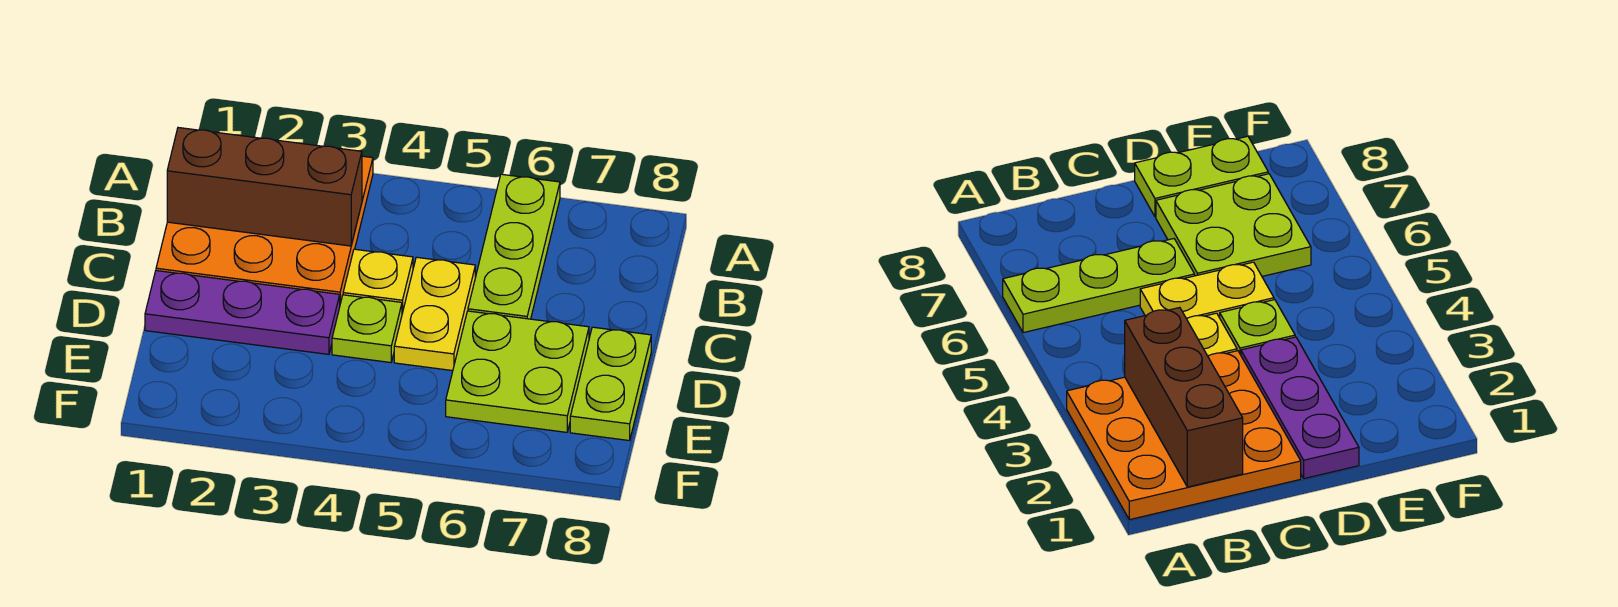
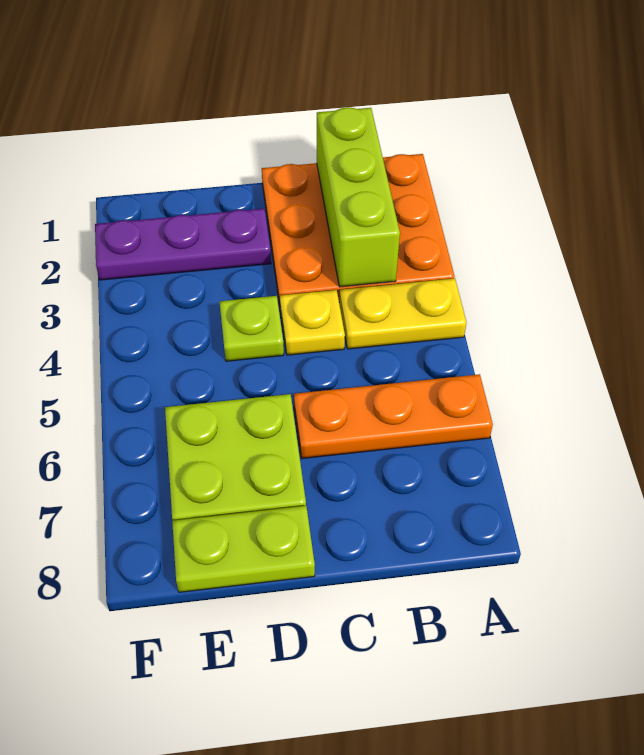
lime 1x3 plate [468,174,560,319] -> orange 1x3 plate [294,374,493,458]
brown 1x3 brick [167,128,362,246] -> lime 1x3 brick [317,107,400,287]
yellow 1x2 plate [394,257,475,371] -> yellow 1x2 plate moved to [339,278,466,349]
purple 1x3 plate [145,271,340,354] -> purple 1x3 plate turned to [95,209,271,280]

